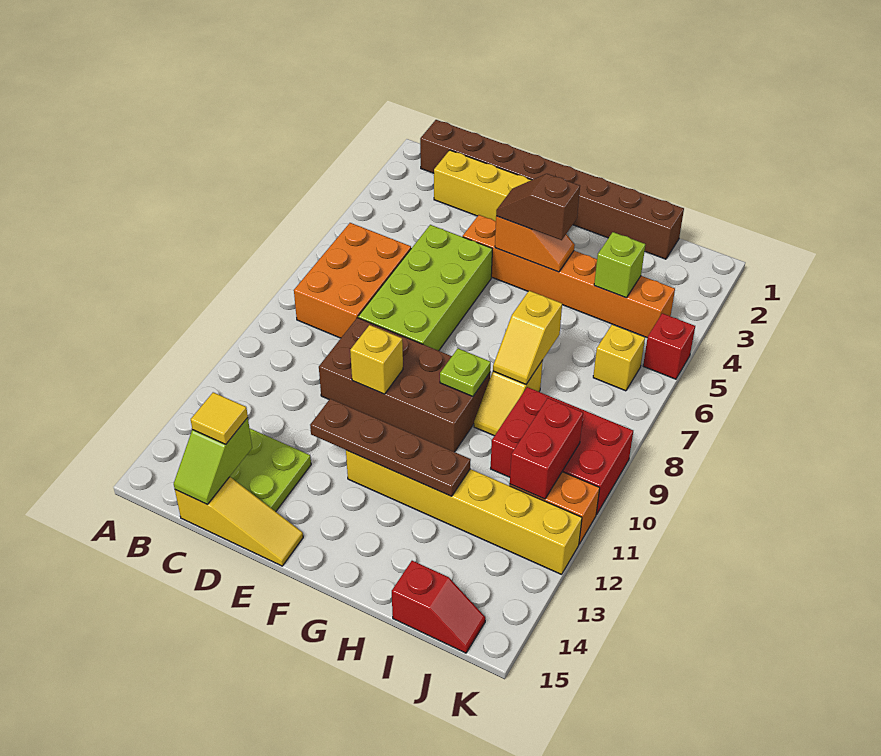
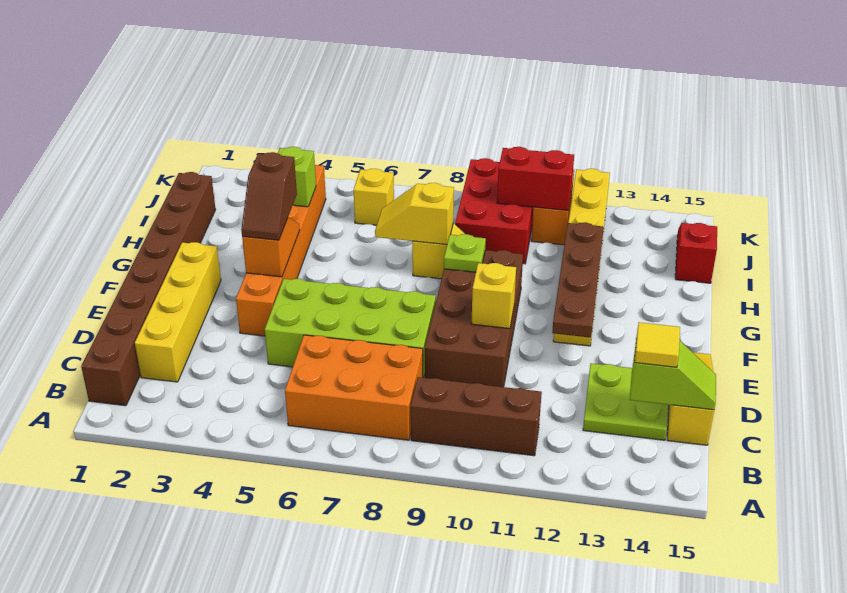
none -> brown 1x3 brick [411,377,542,456]
yellow 1x2 slope [493,291,562,384] -> yellow 1x2 slope turned to [375,183,454,245]
red 1x1 brick [643,313,695,379] -> none

